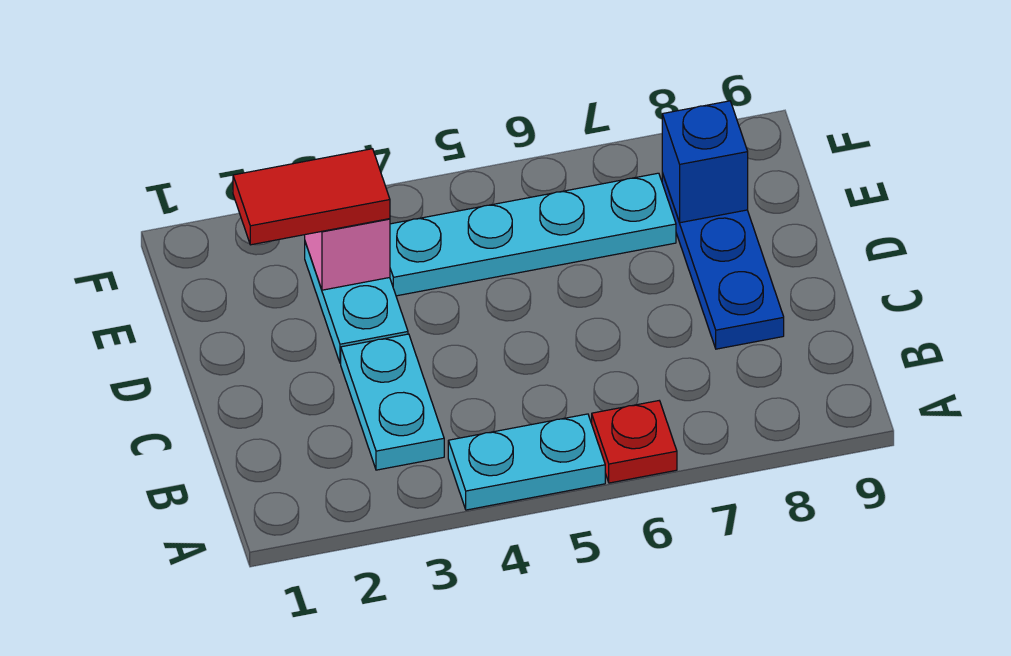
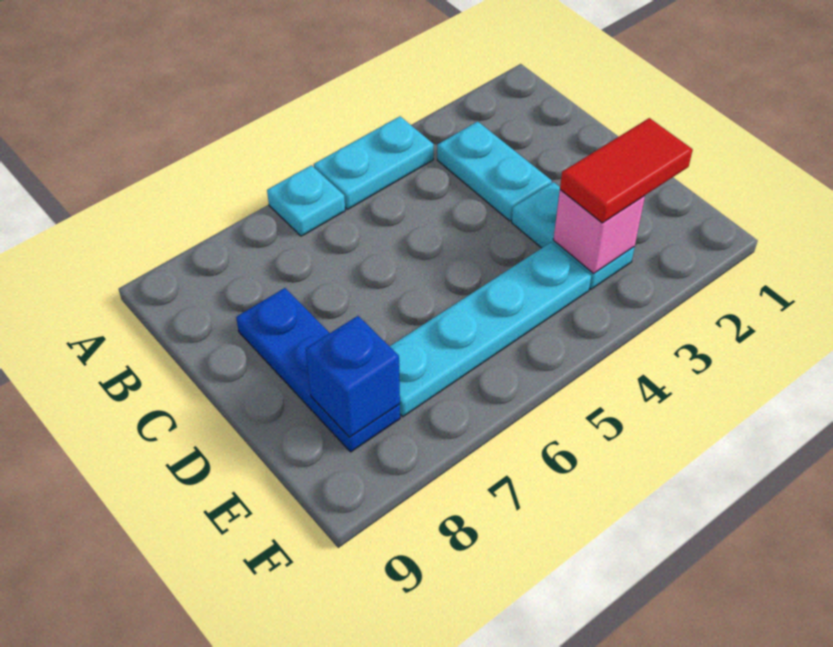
red 1x1 plate [592,401,677,483] -> cyan 1x1 plate [267,165,345,236]

